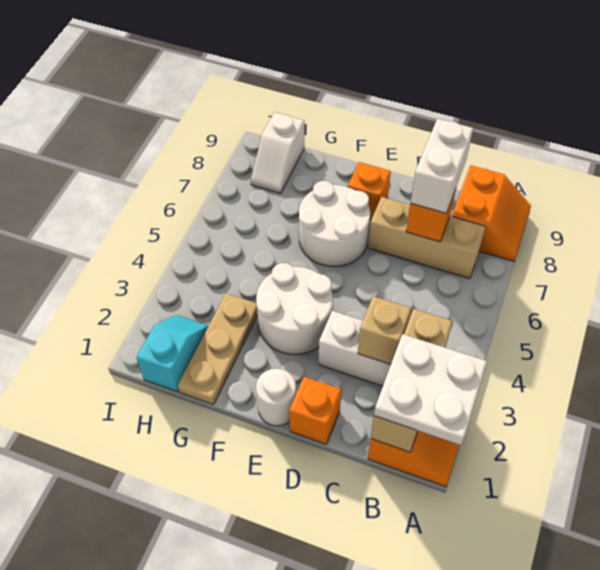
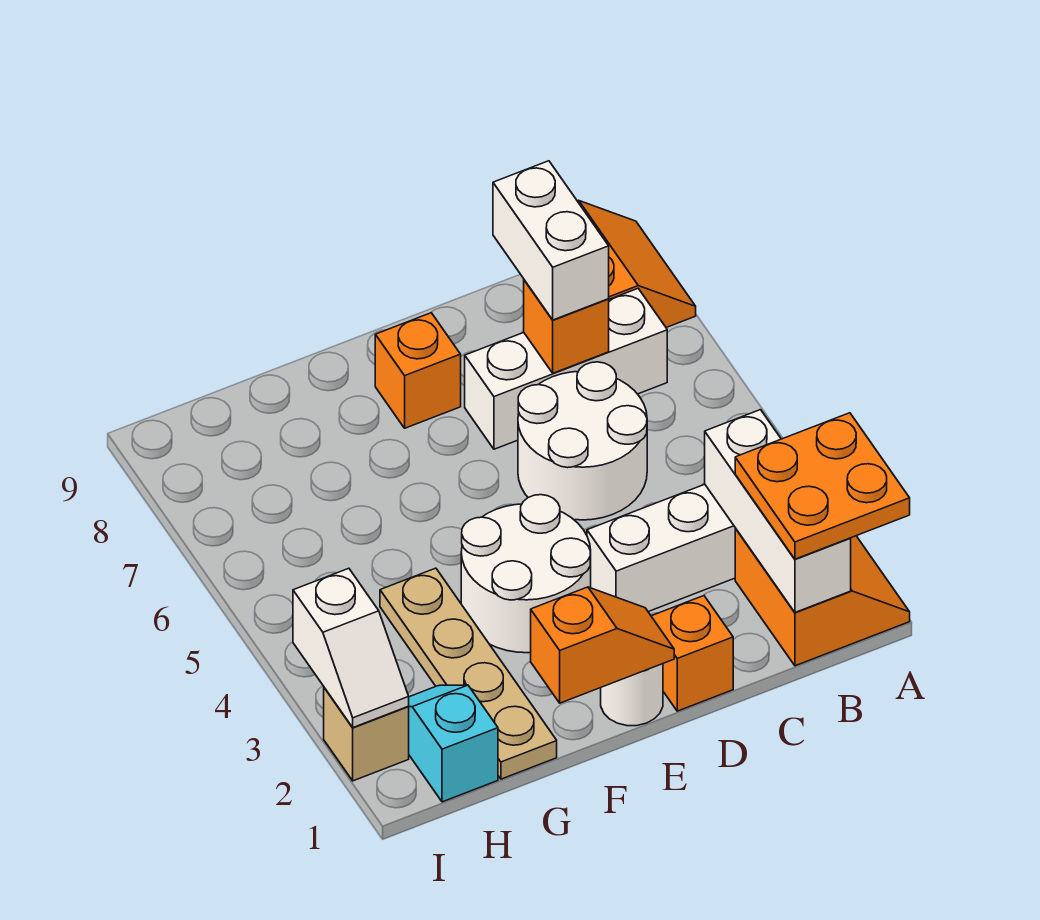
white 2x2 plate [374,334,487,445] -> orange 2x2 plate [735,413,910,559]
tan 1x3 brick [371,309,452,452] -> white 1x3 brick [705,410,851,612]
tan 1x3 brick [368,197,486,279] -> white 1x3 brick [465,289,667,449]
tan 1x1 brick [358,296,411,365] -> tan 1x1 brick moved to [324,688,409,781]
none -> orange 1x2 slope [531,587,674,703]
white 2x2 round brick [299,181,370,267] -> white 2x2 round brick moved to [518,362,647,520]
tan 1x3 plate [178,293,258,405] -> tan 1x4 plate [380,568,557,779]
white 1x2 slope [251,112,304,193] -> white 1x2 slope moved to [293,568,409,727]

